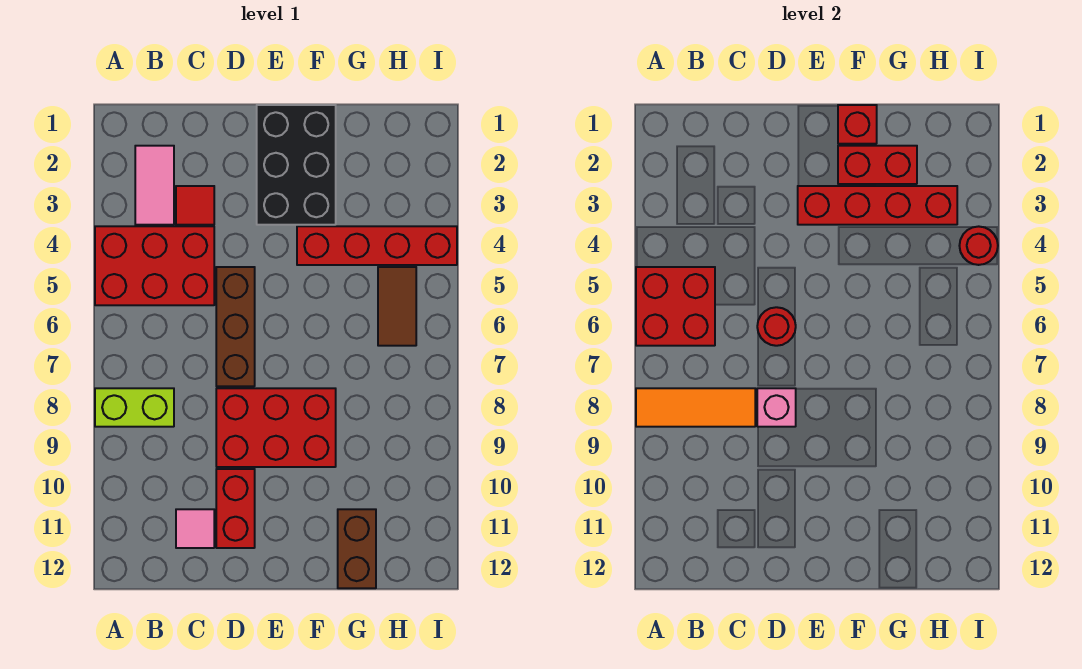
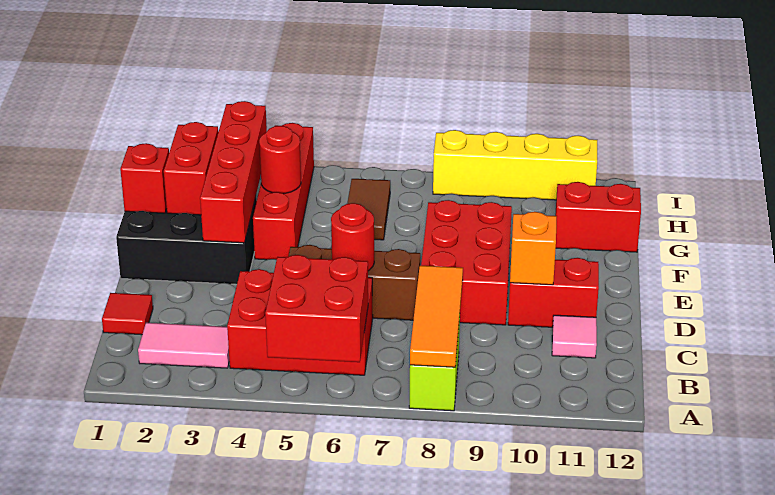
red 2x3 brick [95,226,214,305] -> red 2x3 brick turned to [227,269,373,375]
red 1x1 tile [176,186,214,225] -> red 1x1 tile moved to [102,293,153,335]
pink 1x1 brick [757,388,796,427] -> none
none -> orange 1x1 brick [510,212,557,285]
brown 1x2 brick [338,509,376,588] -> red 1x2 brick [555,182,641,252]
brown 1x2 tile [378,267,416,346] -> brown 1x2 tile turned to [347,179,390,240]
red 1x1 round brick [959,226,998,265] -> red 1x1 round brick moved to [259,126,301,194]
none -> yellow 1x4 brick [433,130,597,200]

